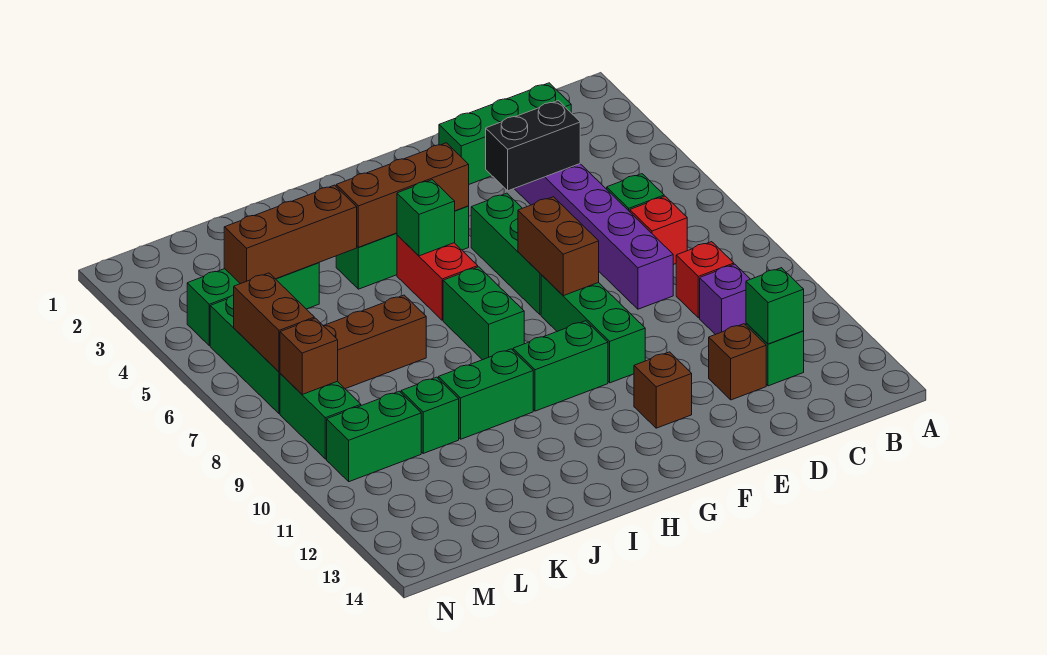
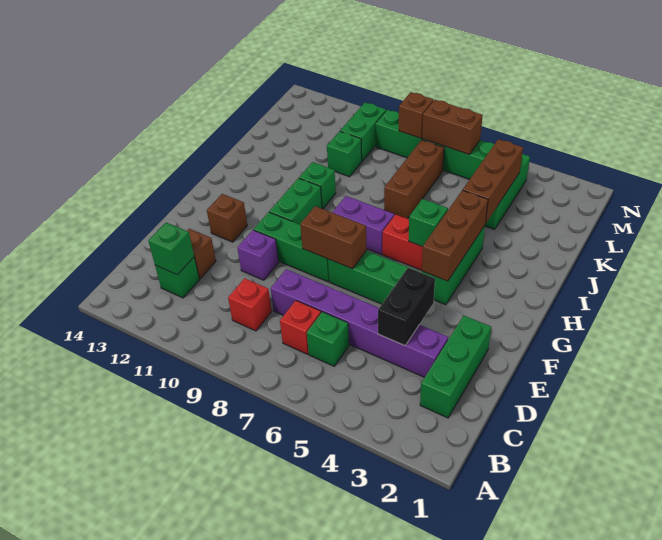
purple 1x1 brick [700,264,750,335] -> purple 1x1 brick moved to [237,230,279,280]
green 1x2 brick [443,267,524,360] -> purple 1x2 brick [332,196,394,254]
green 1x2 brick [438,349,533,439] -> green 1x1 brick [299,162,336,209]

